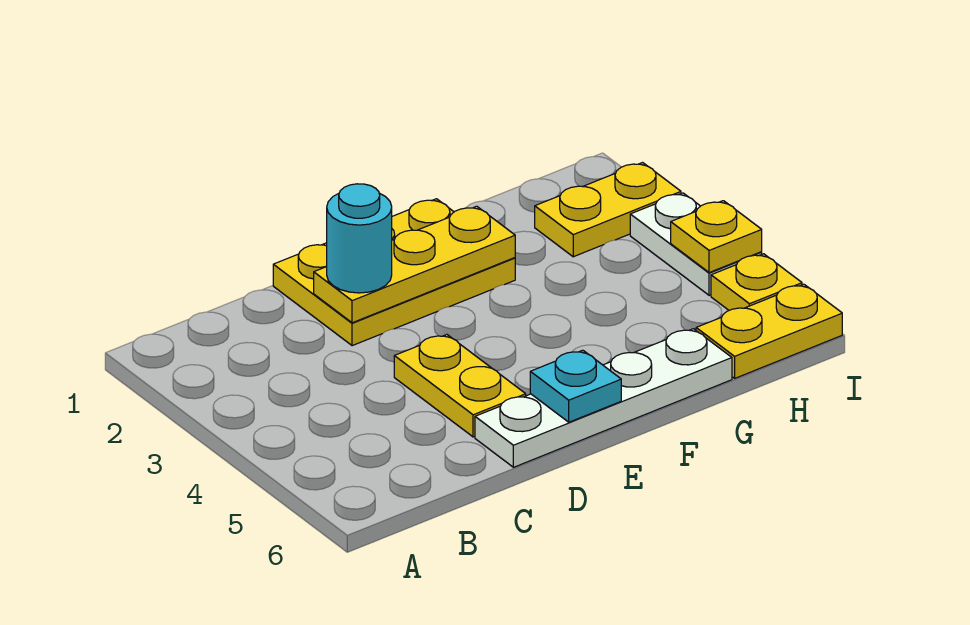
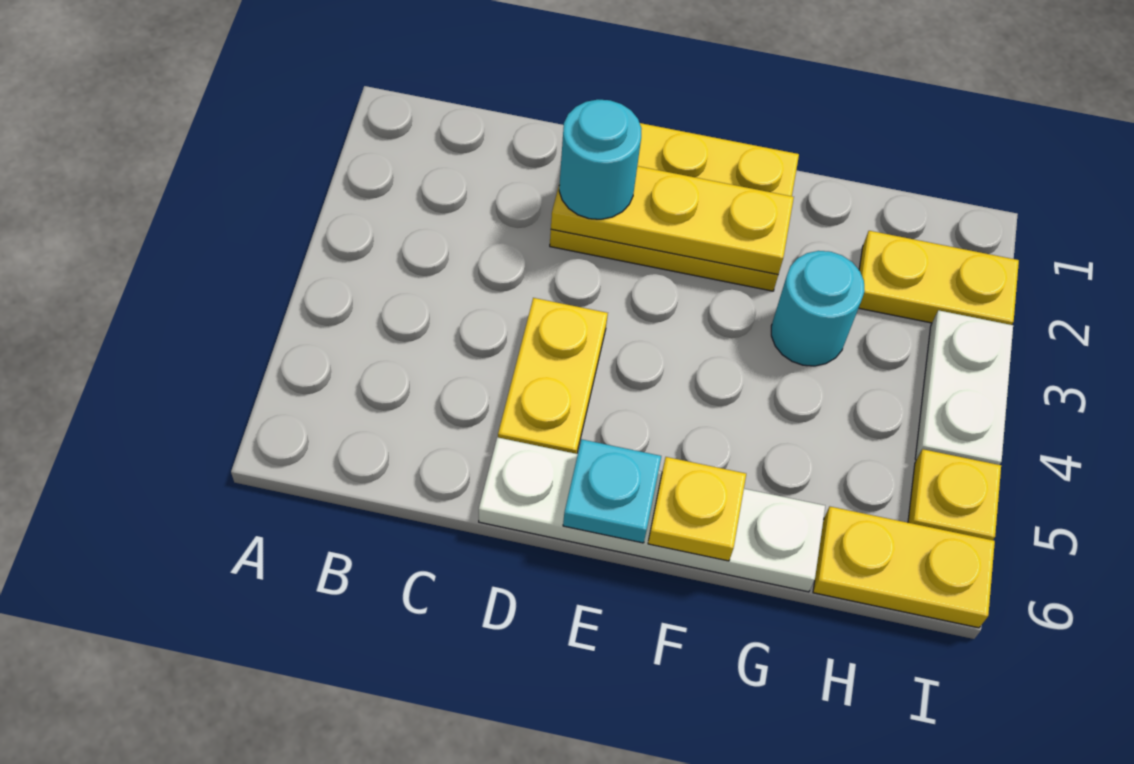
none -> cyan 1x1 round brick [771,251,865,366]
yellow 1x1 plate [671,201,762,273] -> yellow 1x1 plate moved to [648,457,746,561]

